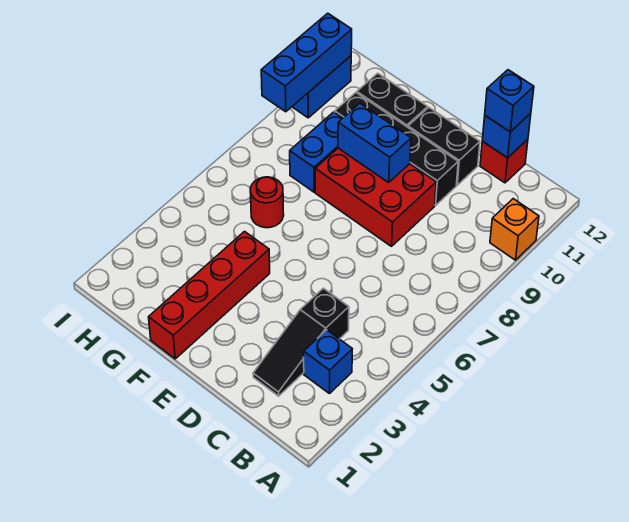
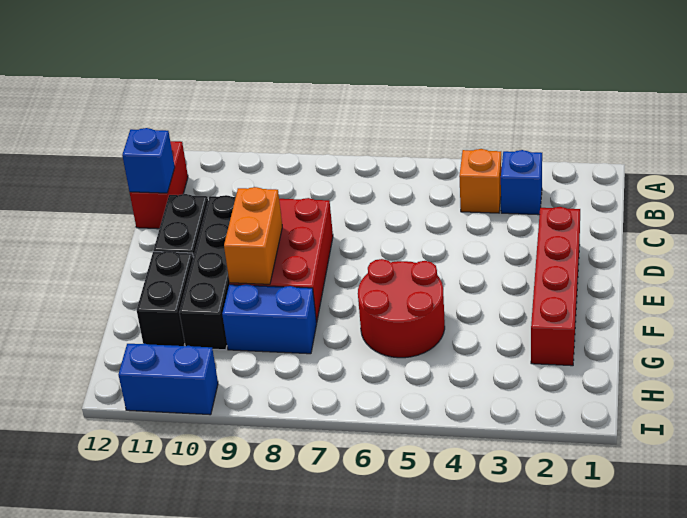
orange 1x1 brick [490,199,539,260] -> orange 1x1 brick moved to [459,149,502,213]
black 1x3 slope [253,288,349,396] -> none
red 1x1 brick [480,139,528,183] -> red 1x2 brick [130,141,188,229]
blue 1x1 brick [485,70,534,132] -> none
blue 1x2 brick [338,103,411,183] -> orange 1x2 brick [224,187,282,284]
red 1x4 brick [149,232,270,359] -> red 1x4 brick turned to [531,207,580,366]
red 1x1 round brick [250,177,284,228] -> red 2x2 round brick [358,259,445,358]
blue 1x3 brick [261,13,352,112] -> none

